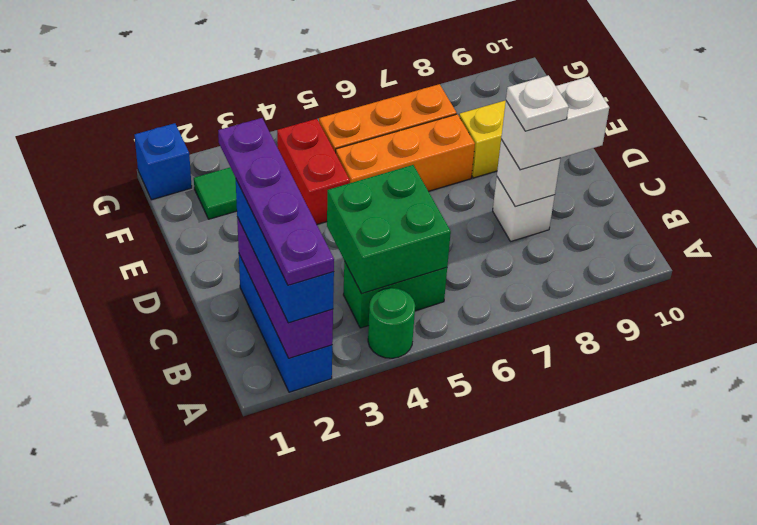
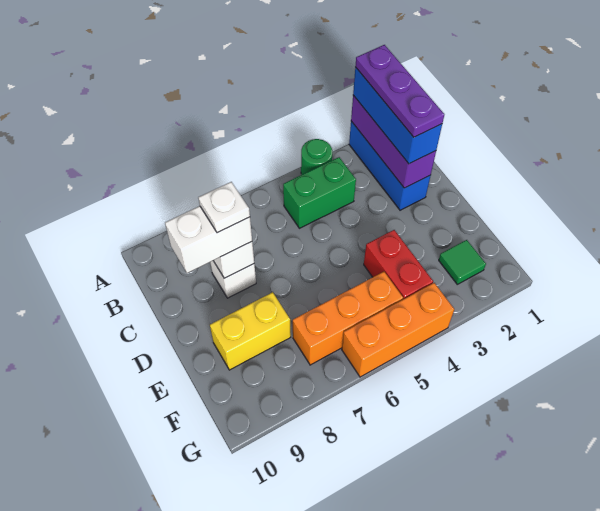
purple 1x4 plate [218,118,334,285] -> purple 1x3 plate [355,45,444,137]
green 2x2 brick [327,165,451,293] -> none
orange 1x3 brick [336,114,475,191] -> orange 1x3 brick moved to [342,283,454,377]
blue 1x1 brick [134,123,192,200] -> none

